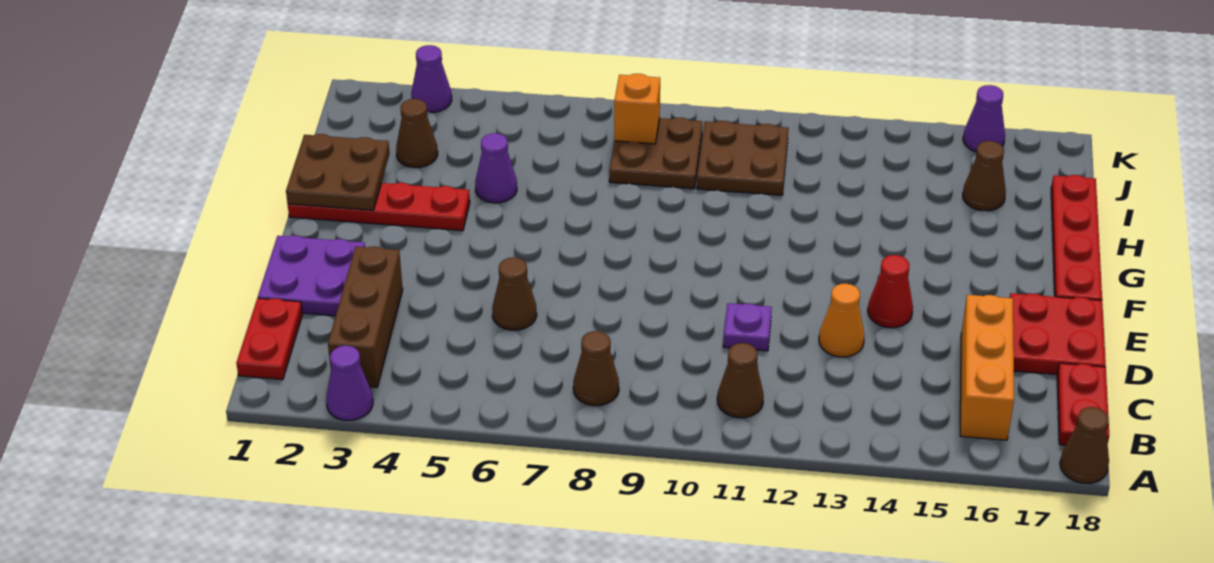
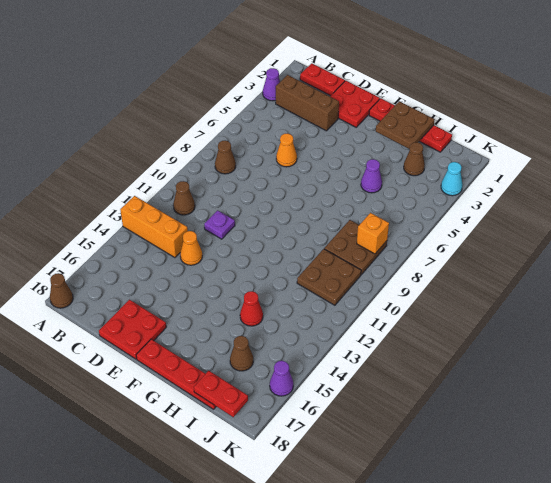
orange 1x3 brick [960,295,1014,440] -> orange 1x3 brick moved to [120,196,188,258]
red 1x2 plate [1057,363,1109,445] -> red 1x2 plate moved to [194,371,248,417]
purple 2x2 plate [258,236,365,316] -> red 2x2 plate [330,81,380,127]
brown 1x1 cone [492,257,537,330] -> orange 1x1 cone [276,133,297,167]
red 1x1 cone [868,255,913,328] -> red 1x1 cone moved to [240,291,263,326]
red 1x4 plate [288,183,470,231] -> red 1x4 plate turned to [369,98,452,152]
purple 1x1 cone [411,45,452,113] -> cyan 1x1 cone [441,162,463,196]

